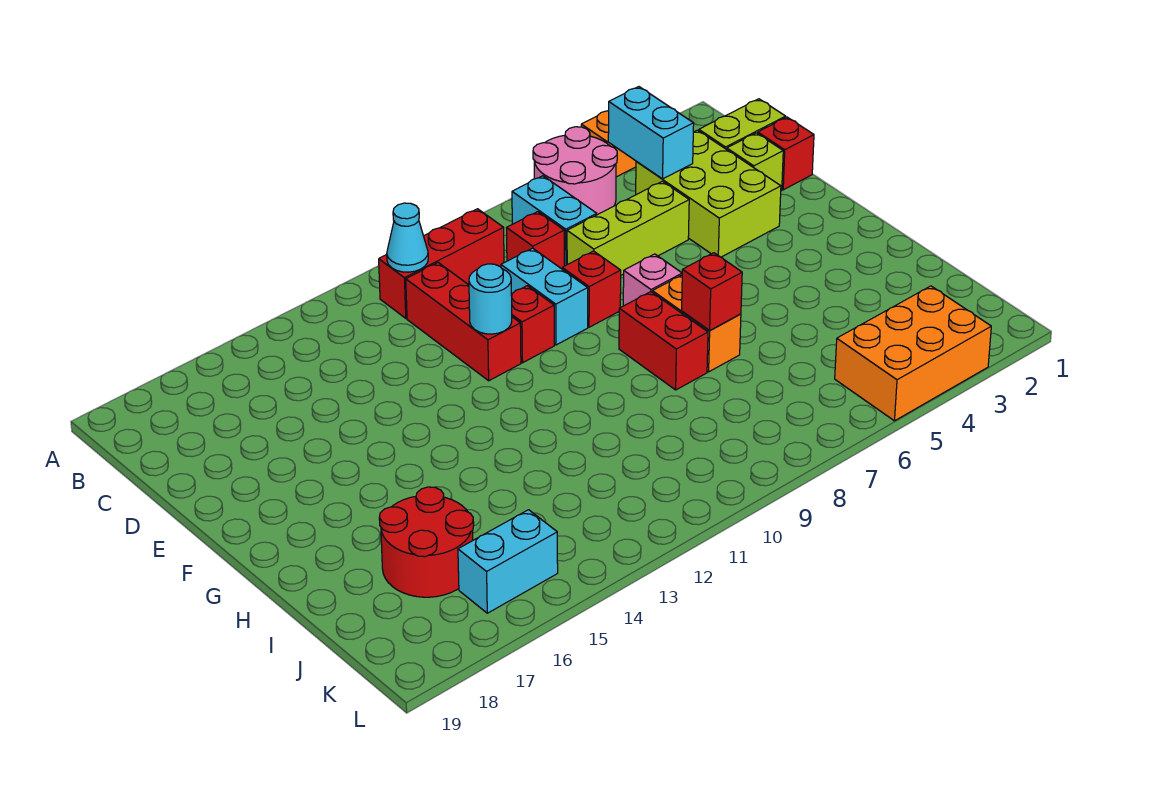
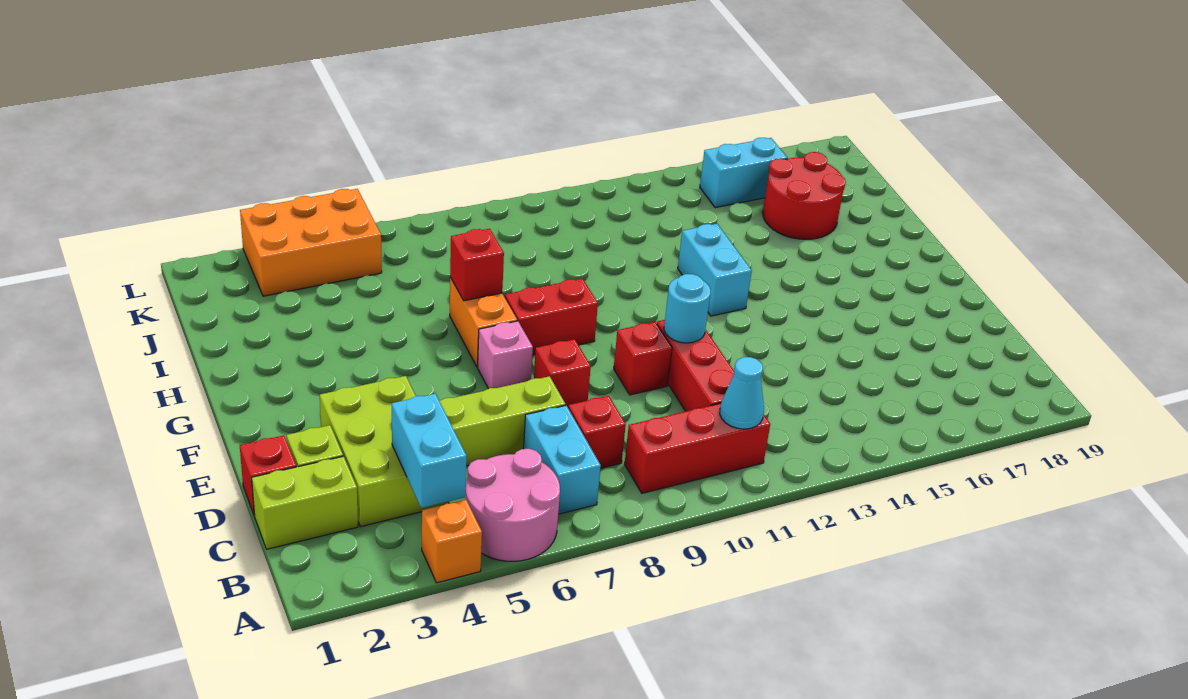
cyan 1x2 brick [501,248,588,345] -> cyan 1x2 brick moved to [678,224,752,316]
red 1x2 brick [619,292,708,390] -> red 1x2 brick turned to [505,278,598,355]

